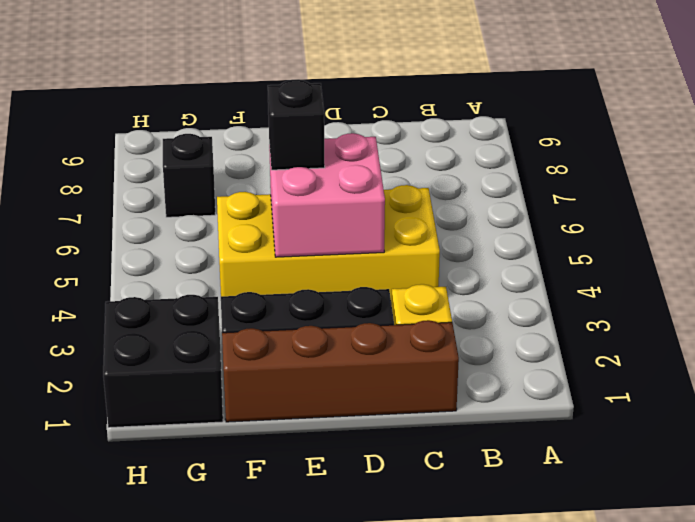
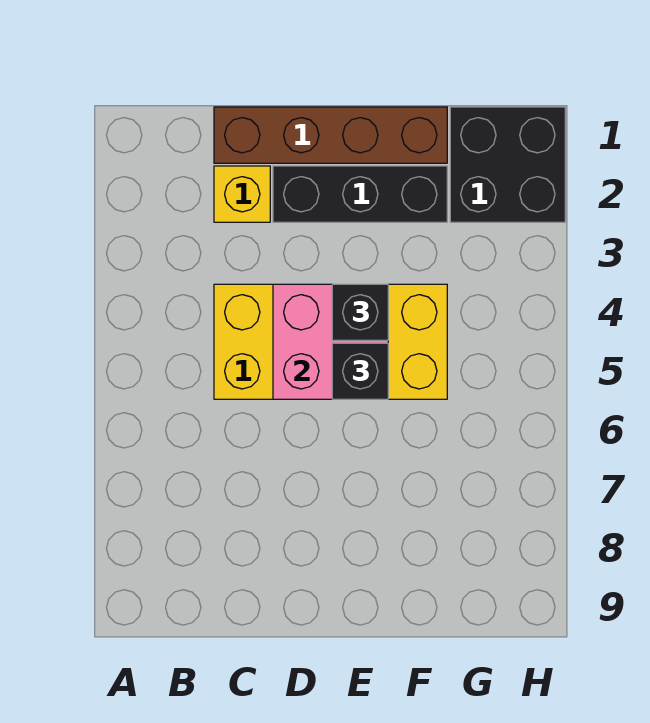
black 1x1 brick [163,134,215,217] -> black 1x1 brick moved to [332,284,388,340]

